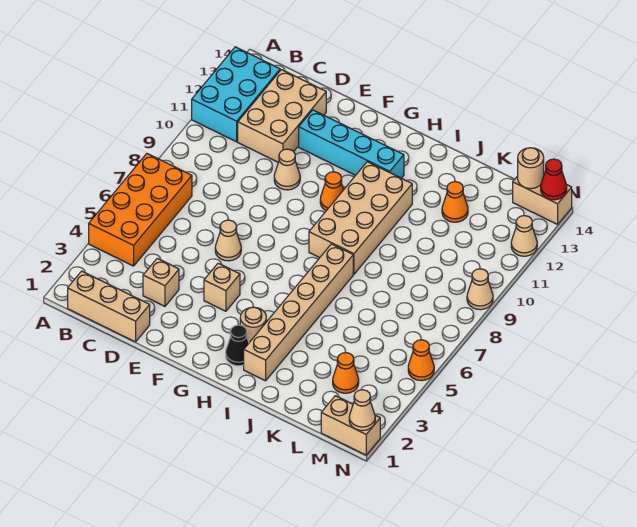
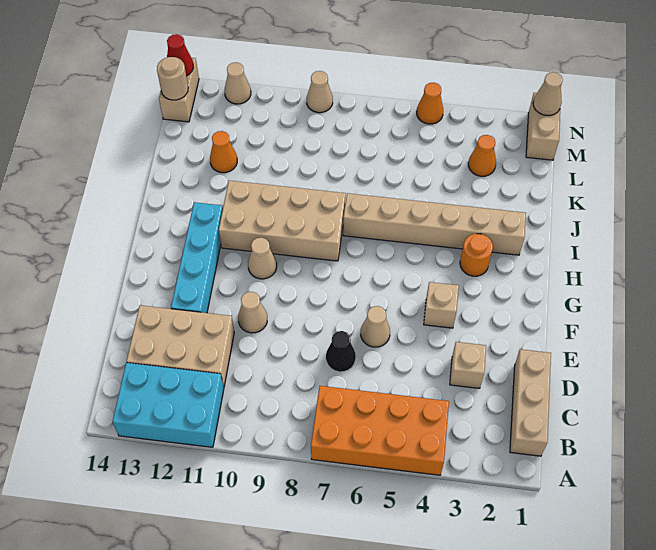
orange 1x1 cone [320,172,344,211] -> tan 1x1 cone [248,238,277,279]
black 1x1 cone [226,325,249,366] -> black 1x1 cone moved to [326,331,356,372]
tan 1x1 round brick [240,307,266,342] -> orange 1x1 round brick [460,234,493,276]

